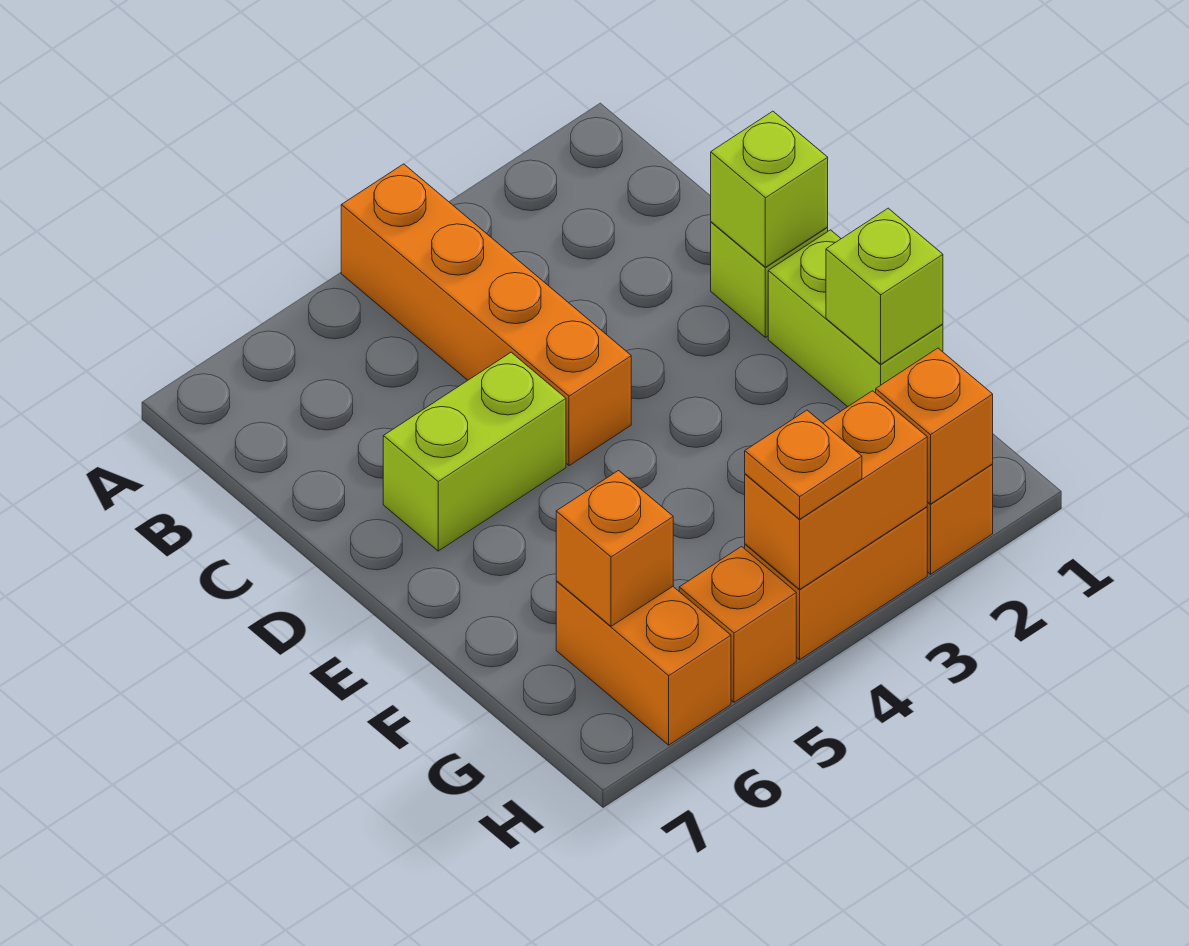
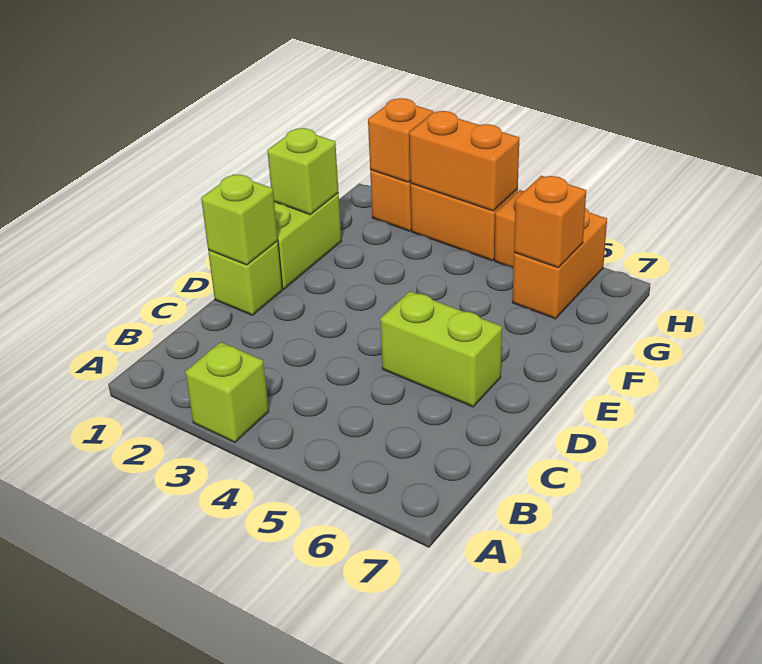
none -> lime 1x1 brick [185,342,269,442]
orange 1x4 brick [341,164,631,466] -> none
orange 1x1 plate [745,410,862,519] -> none

